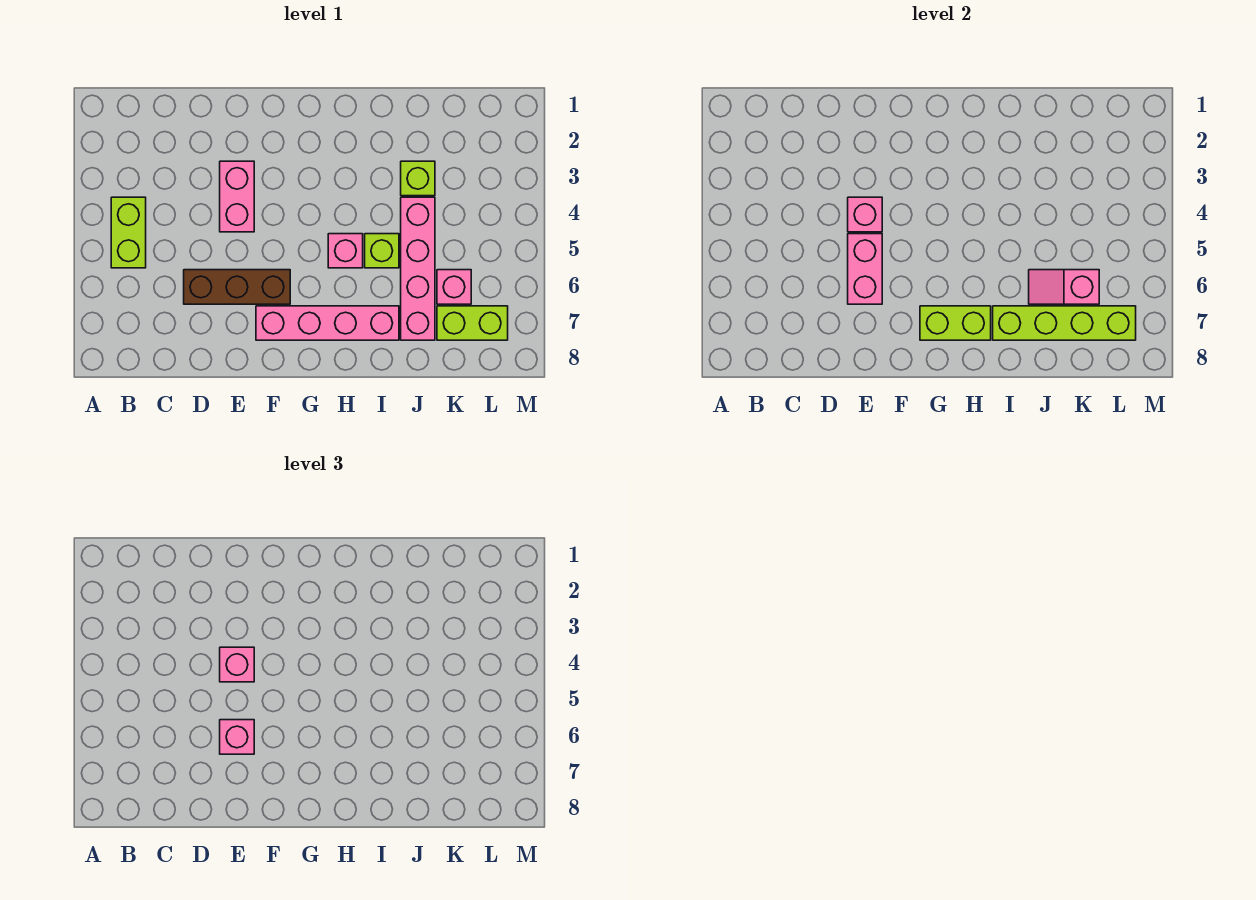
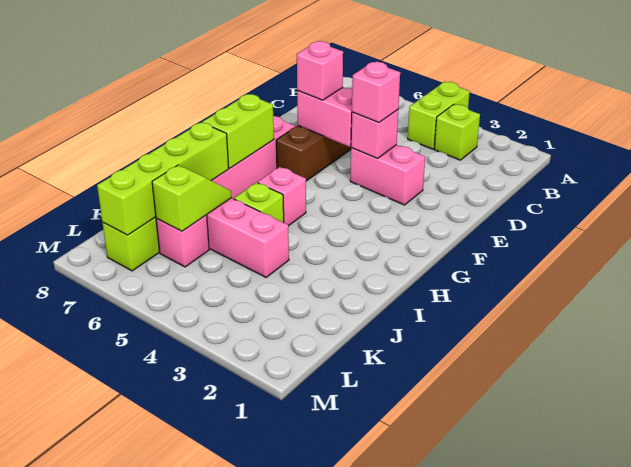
lime 1x2 brick [111,197,146,268] -> lime 1x2 brick turned to [408,82,470,149]
lime 1x1 brick [401,161,435,196] -> lime 1x1 brick moved to [434,104,480,160]
pink 1x2 slope [1029,270,1099,304] -> lime 1x2 slope [152,165,232,231]

